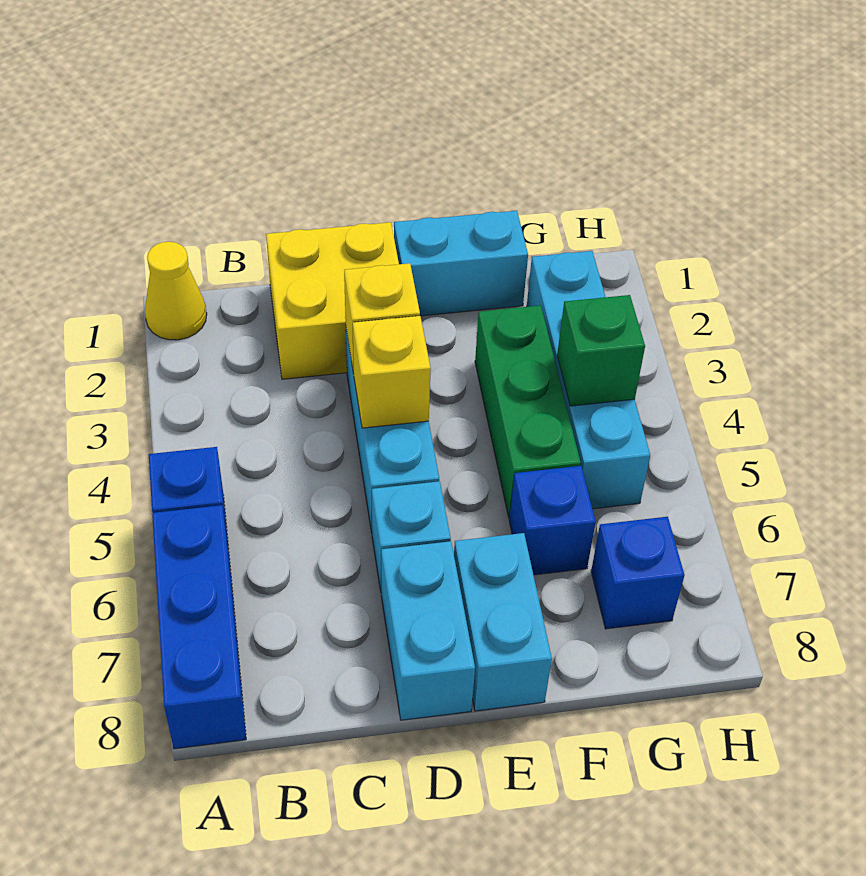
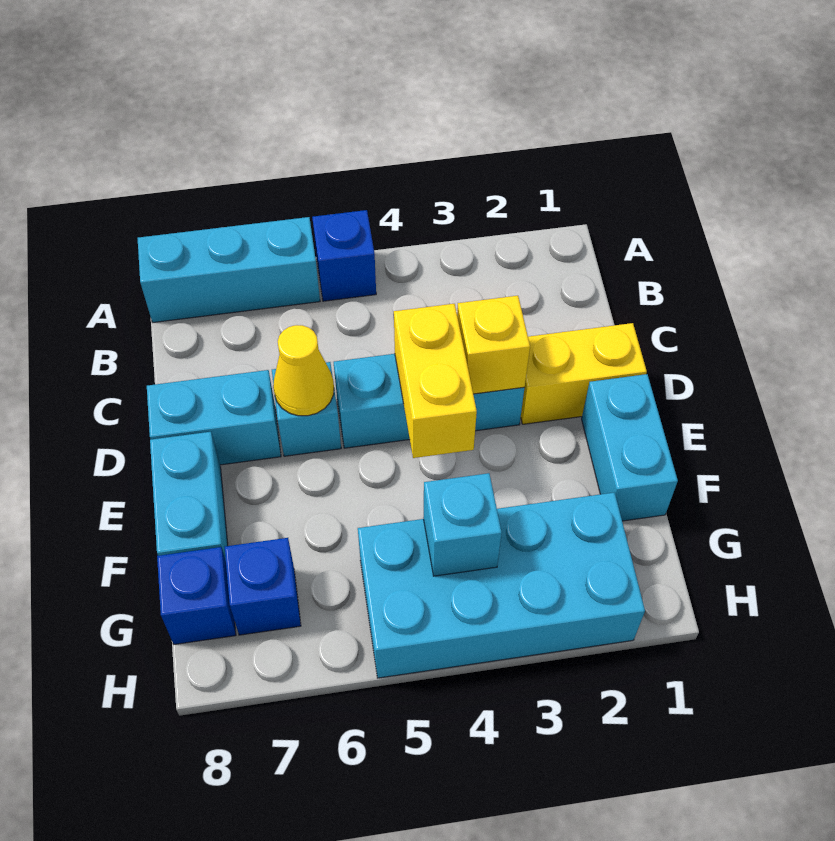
yellow 1x1 cone [145,242,207,340] -> yellow 1x1 cone moved to [273,325,334,416]
blue 1x3 brick [152,505,246,749] -> cyan 1x3 brick [138,217,320,322]
yellow 2x2 brick [266,222,399,379] -> yellow 1x2 brick [521,323,647,424]
yellow 1x1 brick [353,316,431,428] -> yellow 1x2 brick [394,304,477,458]
cyan 1x2 brick [454,533,552,711] -> cyan 1x2 brick turned to [150,432,228,561]
green 1x3 brick [475,305,581,518] -> none
blue 1x1 brick [509,466,596,575] -> blue 1x1 brick moved to [157,547,236,644]
cyan 1x4 brick [527,251,650,509] -> cyan 2x4 brick [358,492,645,678]
green 1x1 brick [557,295,645,406] -> cyan 1x1 brick [423,473,502,576]

